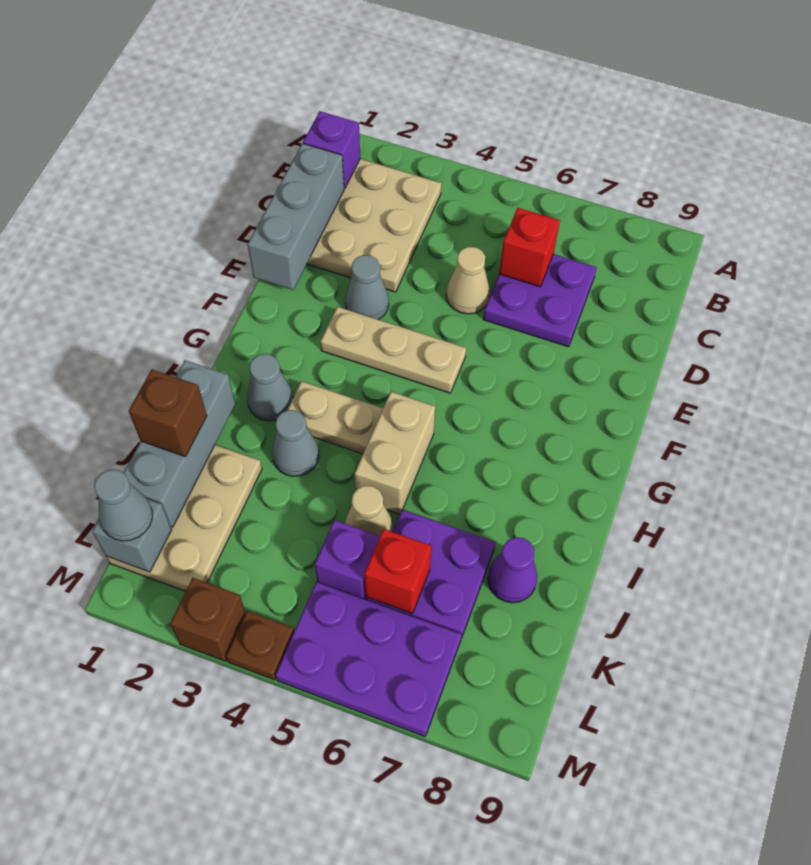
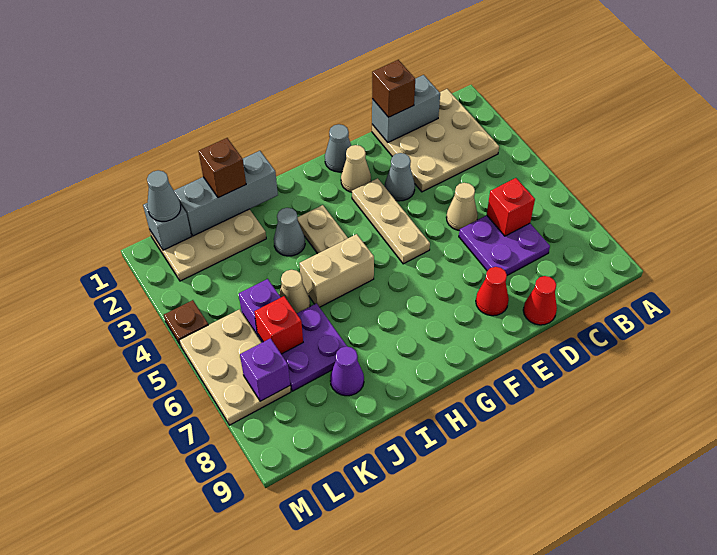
purple 1x1 brick [303,111,360,188] -> purple 1x1 brick moved to [240,338,290,401]
grey 1x3 brick [248,143,344,290] -> grey 1x2 brick [372,75,440,142]
none -> red 1x1 cone [523,276,557,325]
none -> red 1x1 cone [476,267,509,316]
none -> tan 1x1 cone [341,145,371,192]
grey 1x1 cone [247,354,293,421] -> grey 1x1 cone moved to [325,124,351,172]
purple 2x3 plate [276,582,462,736] -> tan 2x3 plate [179,309,291,425]
brown 1x1 brick [170,578,246,661] -> brown 1x1 brick moved to [372,60,415,117]

